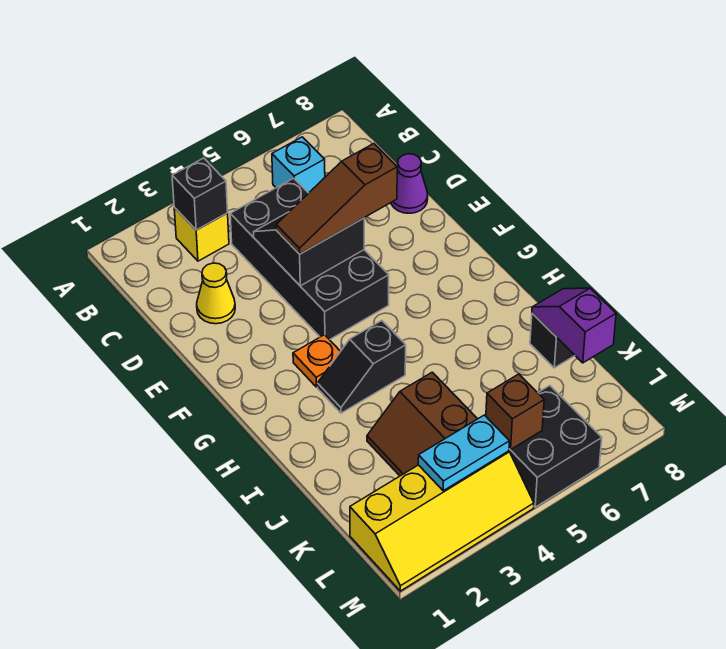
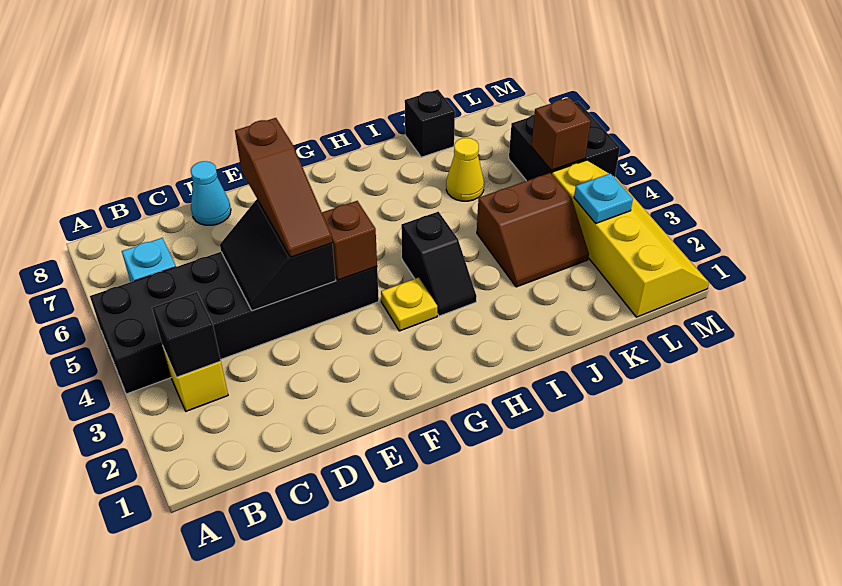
black 2x4 brick [230,178,389,340] -> black 2x6 brick [90,252,379,394]
yellow 1x1 cone [197,263,235,324] -> yellow 1x1 cone moved to [446,138,484,201]
purple 1x1 cone [391,154,428,213] -> cyan 1x1 cone [191,161,231,225]
none -> brown 1x1 brick [322,201,377,280]
orange 1x1 plate [293,335,341,387] -> yellow 1x1 plate [381,278,437,331]
purple 1x2 slope [532,288,616,363] -> none
cyan 1x2 plate [418,415,510,491] -> cyan 1x1 plate [574,173,633,223]

